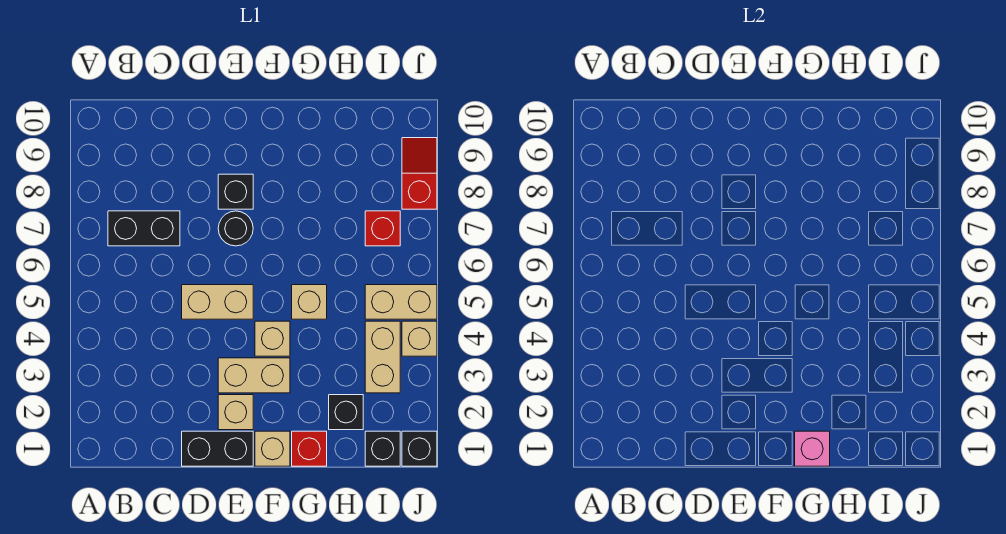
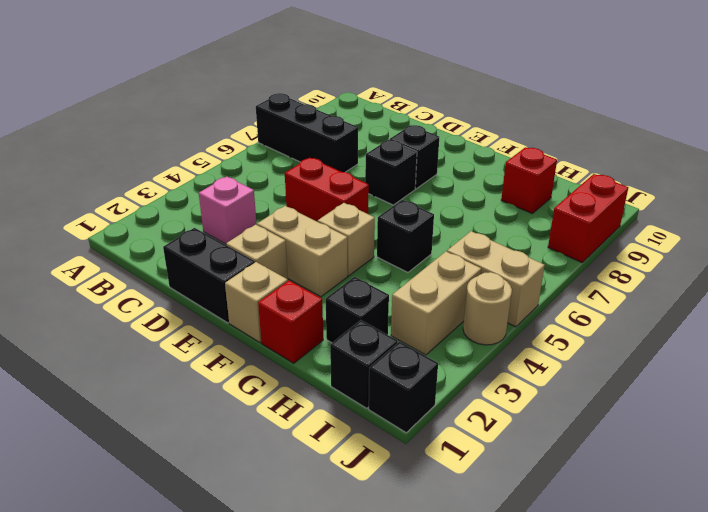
black 1x2 brick [108,211,180,246] -> black 1x3 brick [256,93,358,172]
tan 1x2 brick [182,285,253,319] -> red 1x2 brick [285,158,369,222]
black 1x1 round brick [218,211,253,246] -> black 1x1 brick [365,140,417,205]
pink 1x1 brick [795,431,830,466] -> pink 1x1 brick moved to [199,177,257,244]
tan 1x1 brick [292,285,327,319] -> black 1x1 brick [377,200,434,272]
red 1x1 brick [365,211,400,246] -> red 1x1 brick moved to [501,147,557,213]
tan 1x1 brick [402,321,437,356] -> tan 1x1 round brick [463,272,512,345]
red 1x2 slope [402,138,437,209] -> red 1x2 brick [548,174,628,262]

